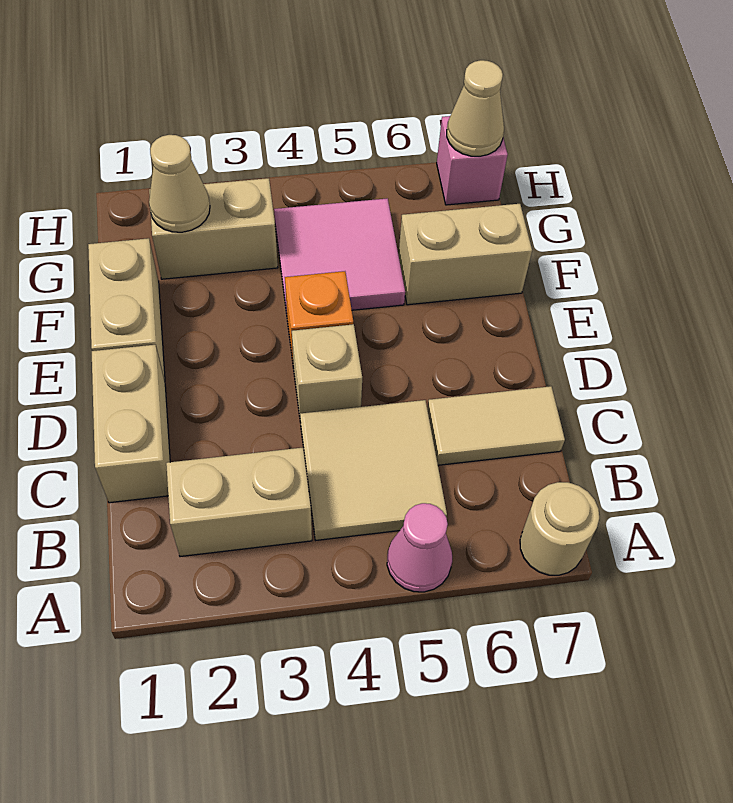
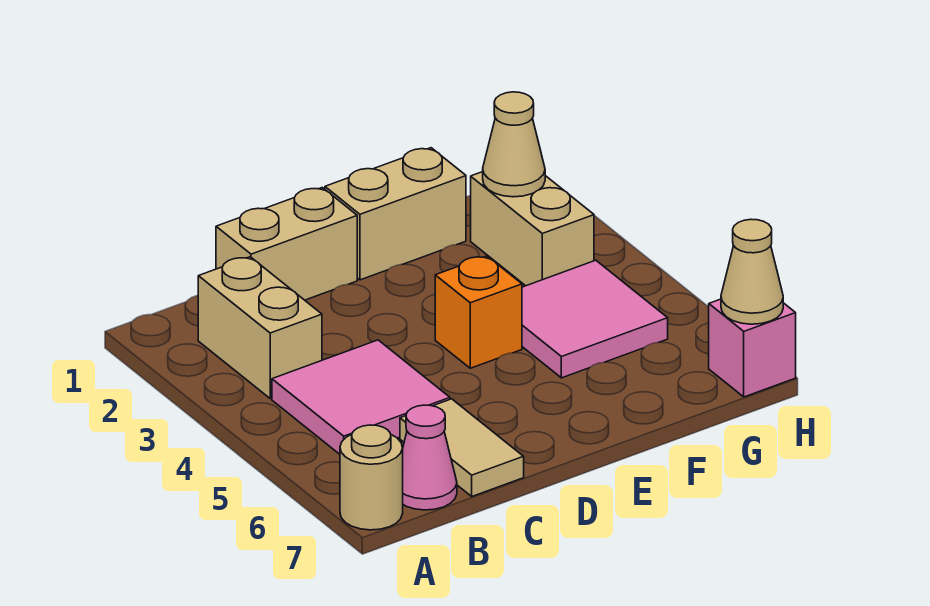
pink 1x1 cone [387,503,452,592] -> pink 1x1 cone moved to [403,405,457,510]
tan 2x2 tile [300,400,447,540] -> pink 2x2 tile [272,340,450,454]
tan 1x1 brick [292,324,362,423] -> none
tan 1x2 brick [398,204,532,305] -> none

